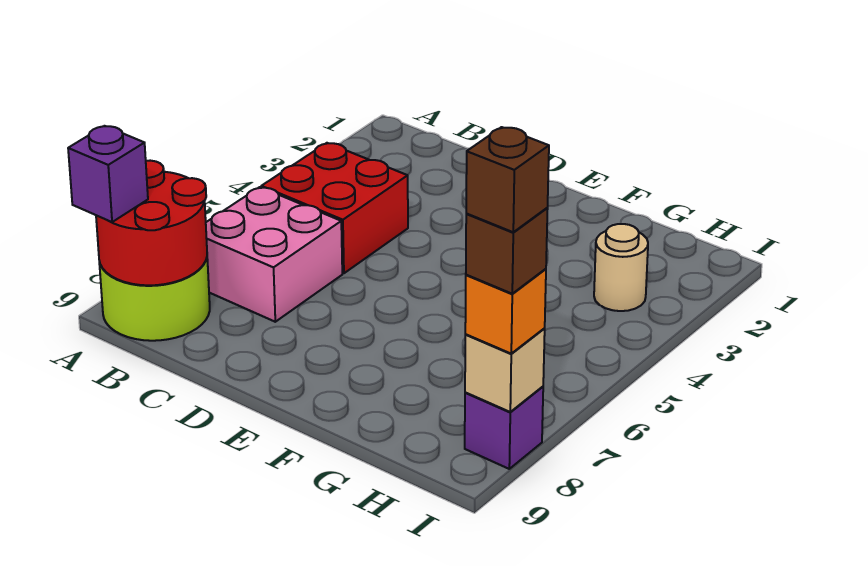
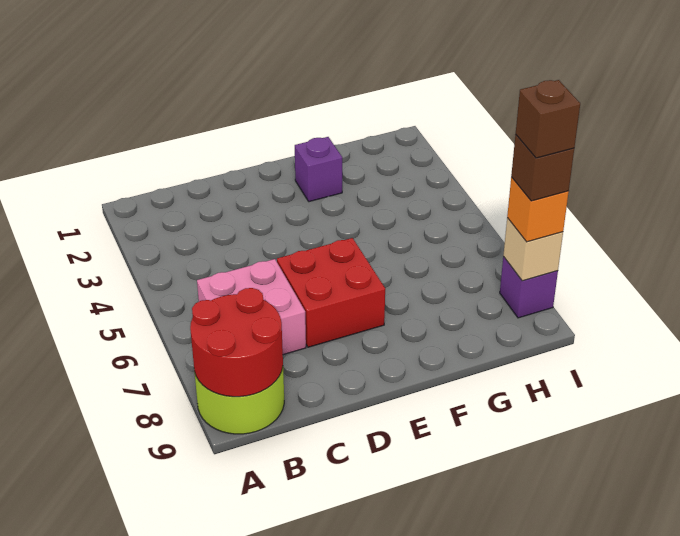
purple 1x1 brick [68,126,148,222] -> purple 1x1 brick moved to [295,137,342,202]
red 2x2 brick [262,143,408,273] -> red 2x2 brick moved to [277,238,385,347]
tan 1x1 round brick [594,224,648,311] -> none

